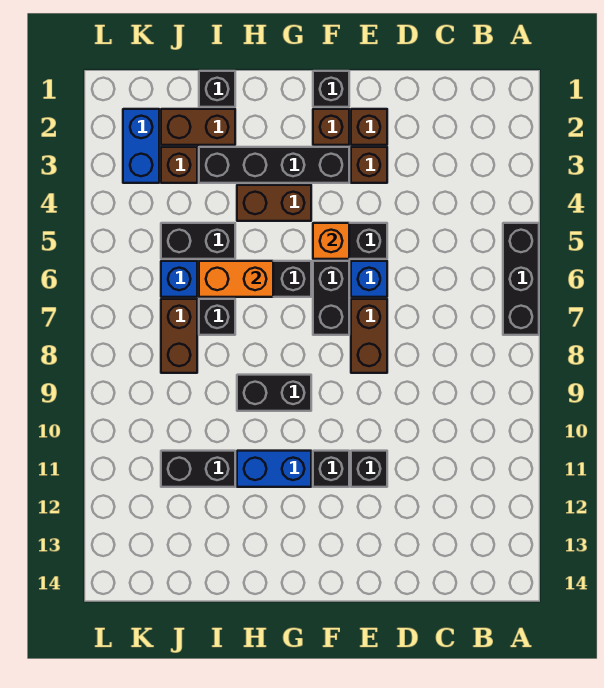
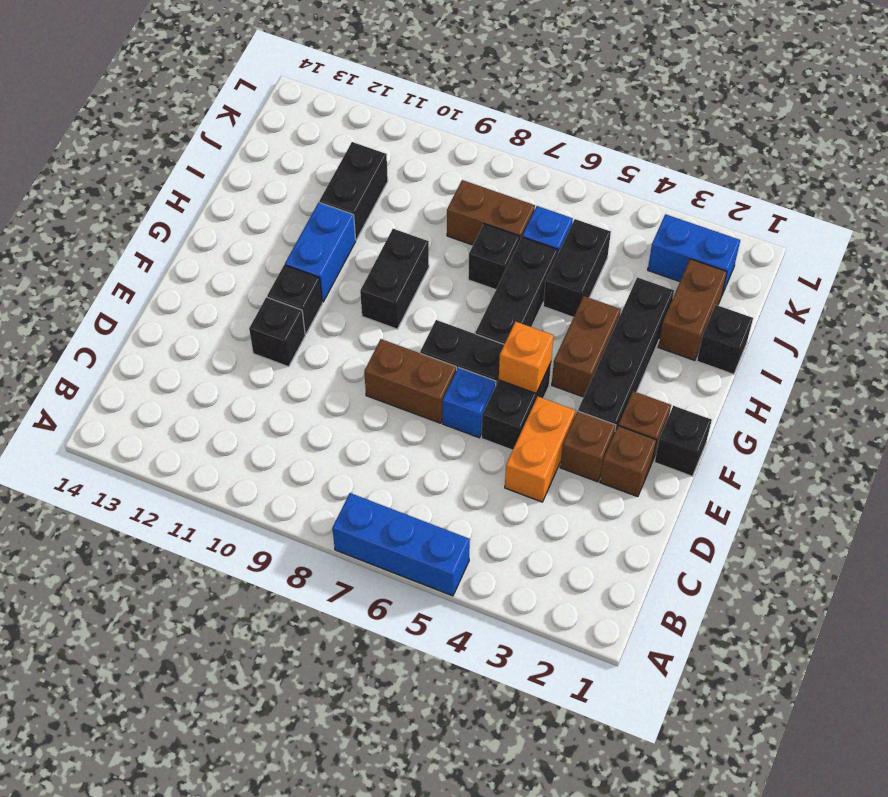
black 1x3 brick [503,223,539,335] -> blue 1x3 brick [332,493,470,596]
orange 1x2 brick [199,261,273,297] -> orange 1x2 brick moved to [505,397,576,502]
brown 1x1 brick [161,147,197,183] -> none

